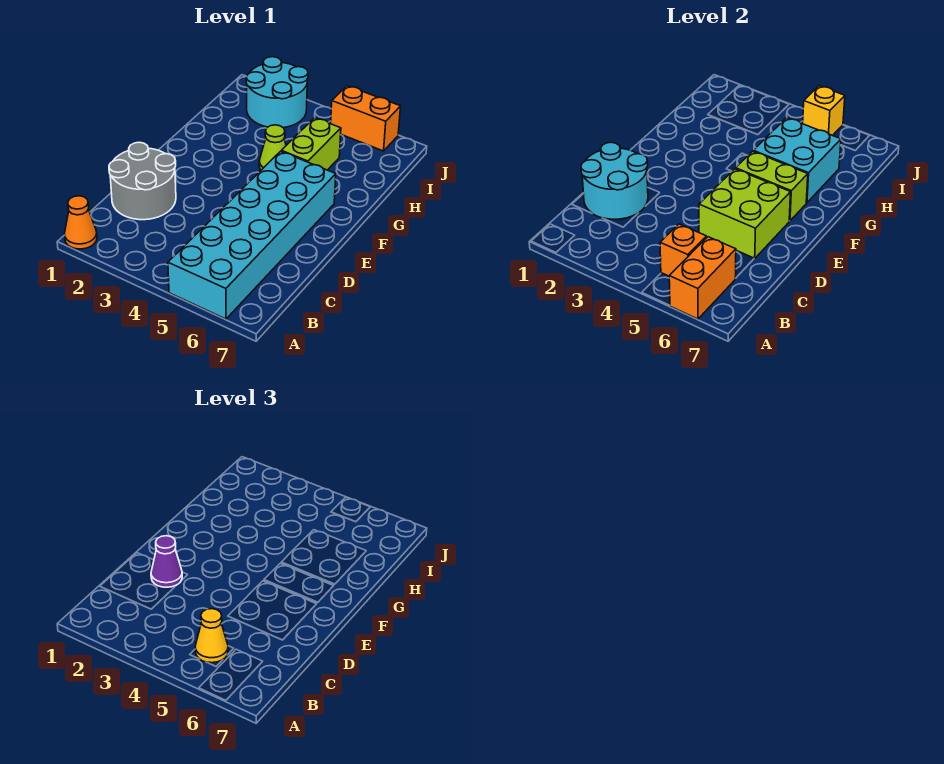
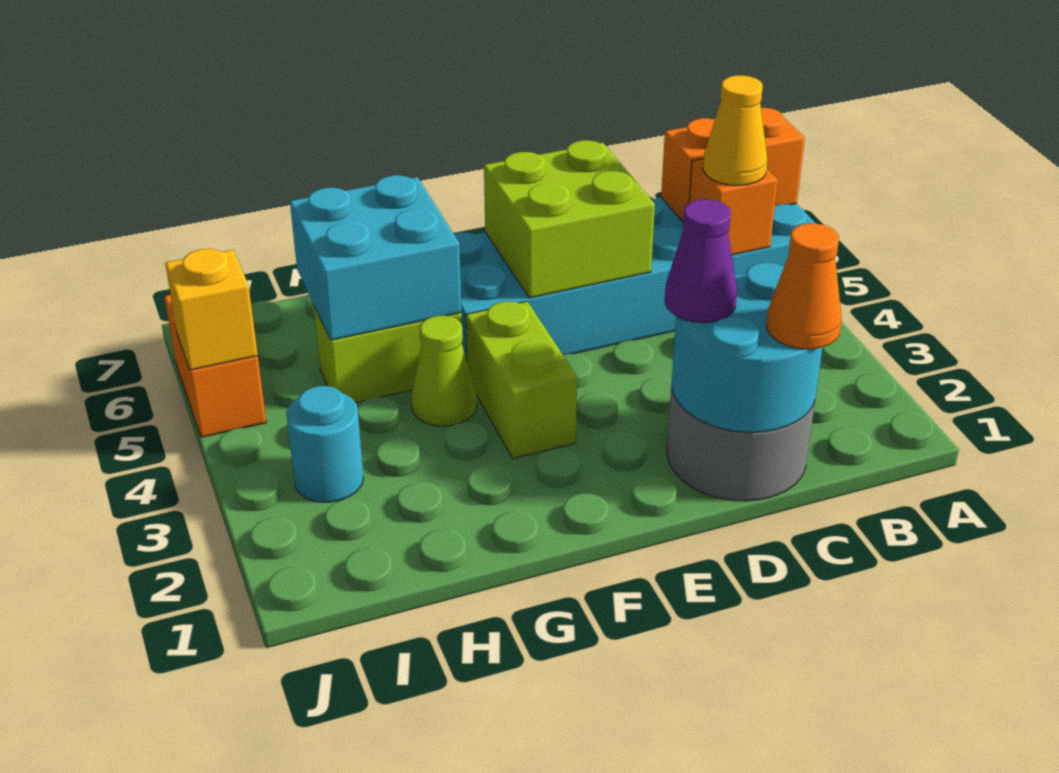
orange 1x1 cone [64,196,97,249] -> orange 1x1 cone moved to [767,223,842,349]
lime 1x2 brick [736,151,808,221] -> lime 1x2 brick moved to [466,301,577,458]
cyan 2x2 round brick [246,57,308,128] -> cyan 1x1 round brick [286,386,364,502]

